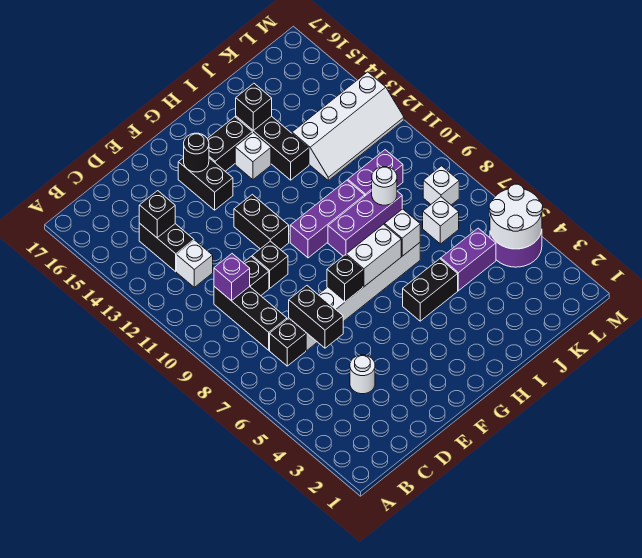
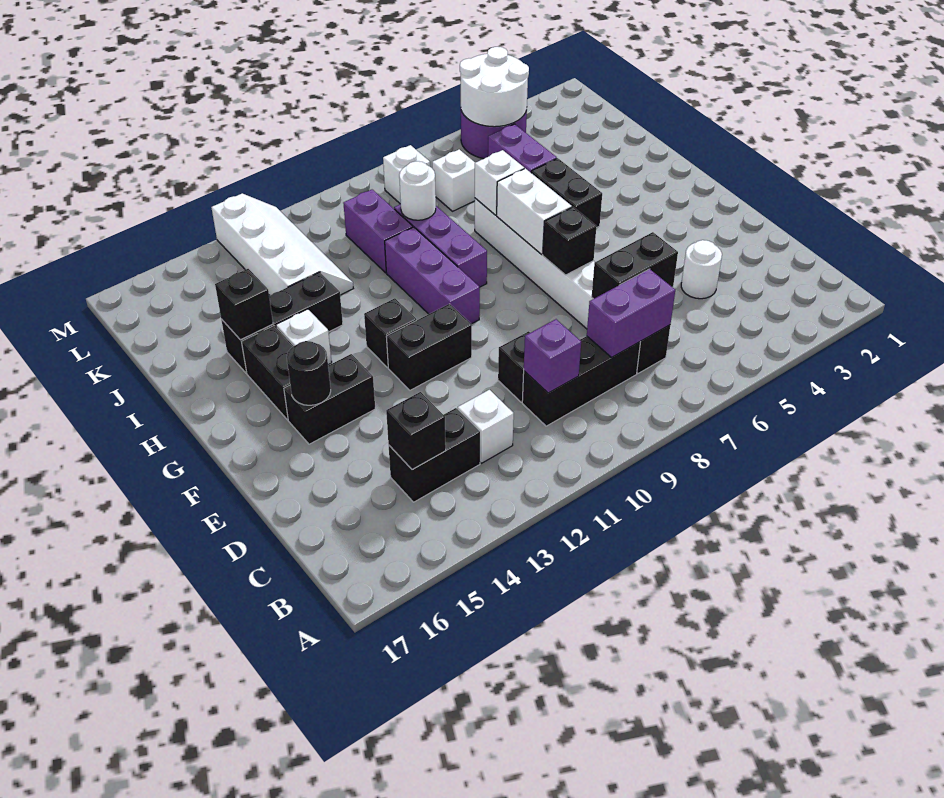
none -> purple 1x2 brick [587,269,675,357]
black 1x1 brick [252,241,288,288] -> black 1x1 brick moved to [364,298,416,368]

